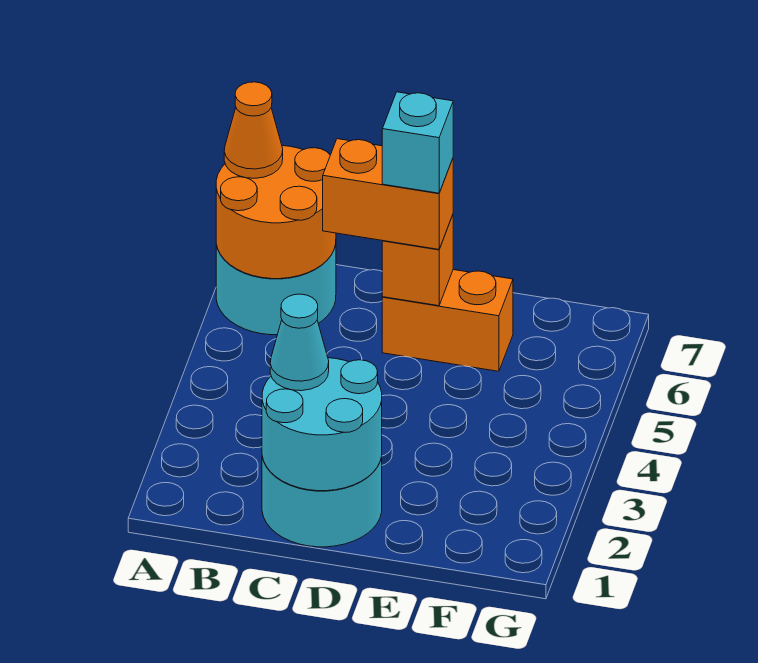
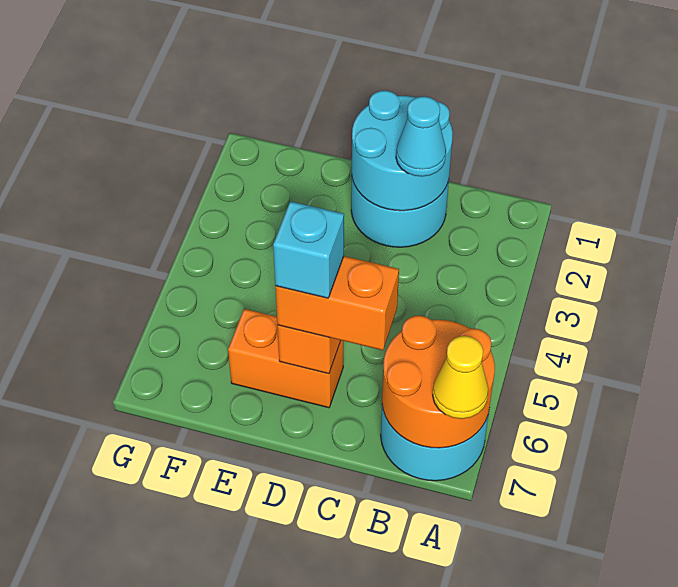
orange 1x1 cone [224,82,283,178] -> yellow 1x1 cone [433,336,488,419]

